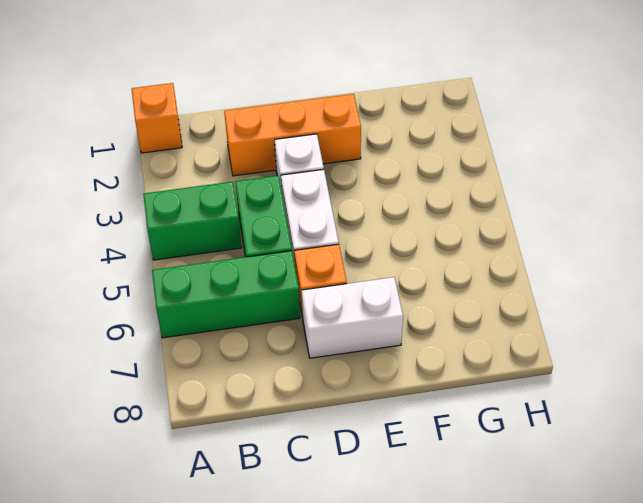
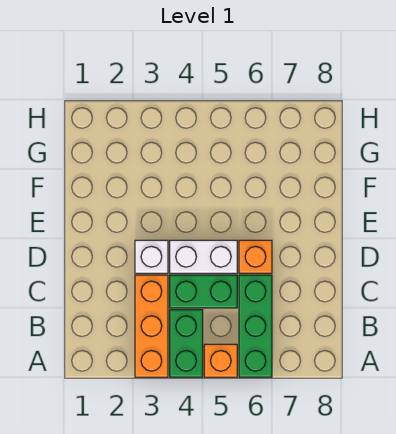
orange 1x1 brick [132,83,182,153] -> orange 1x1 brick moved to [204,344,237,377]
orange 1x3 brick [224,94,361,176] -> orange 1x3 brick moved to [135,275,168,377]
white 1x2 brick [301,277,403,358] -> none

